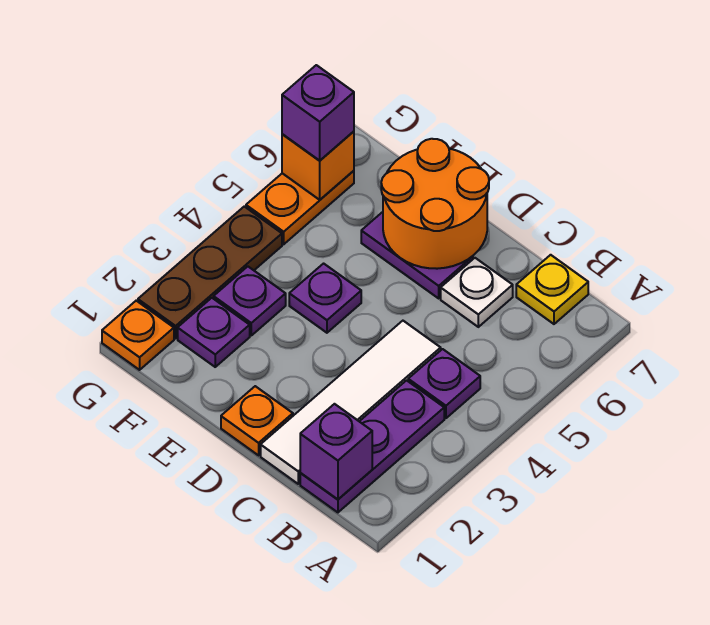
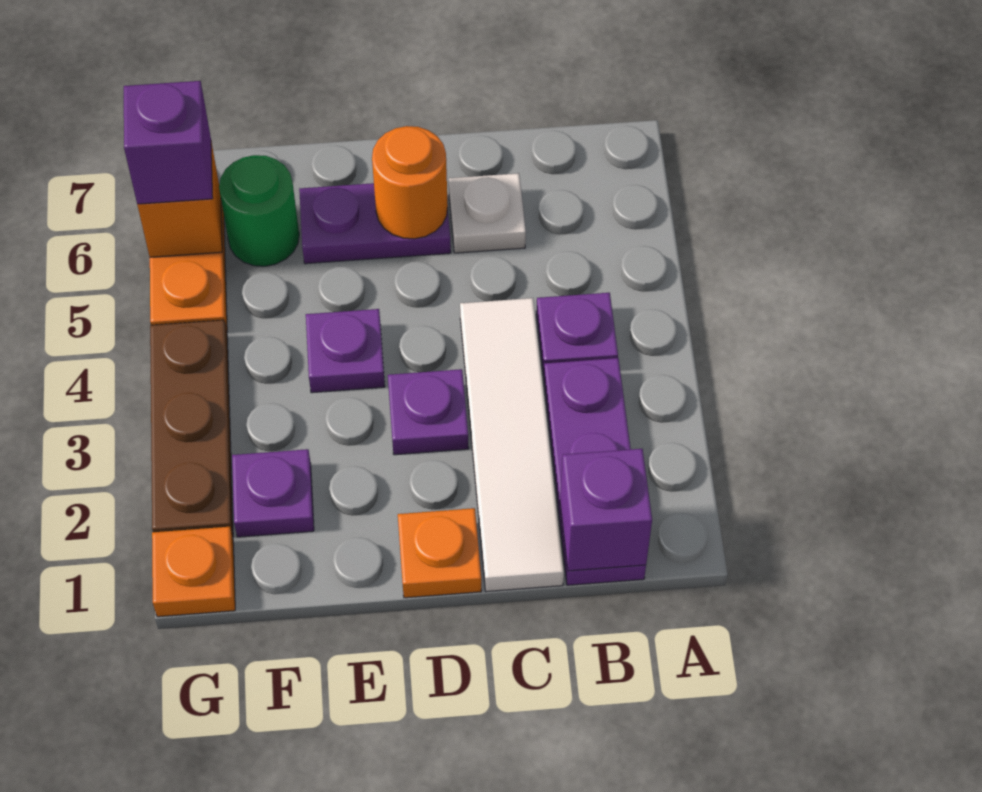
yellow 1x1 plate [516,255,588,324] -> none
orange 2x2 round brick [381,139,489,269] -> orange 1x1 round brick [372,126,448,239]
purple 1x1 plate [214,267,286,335] -> purple 1x1 plate moved to [388,369,469,455]
none -> green 1x1 round brick [219,155,299,266]

